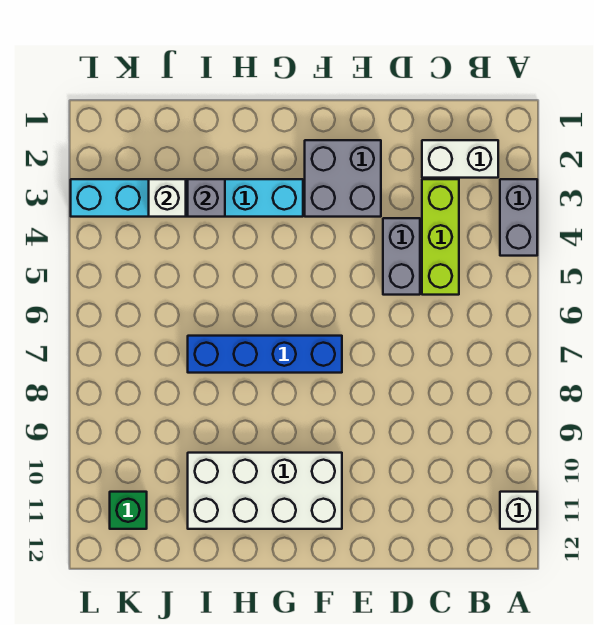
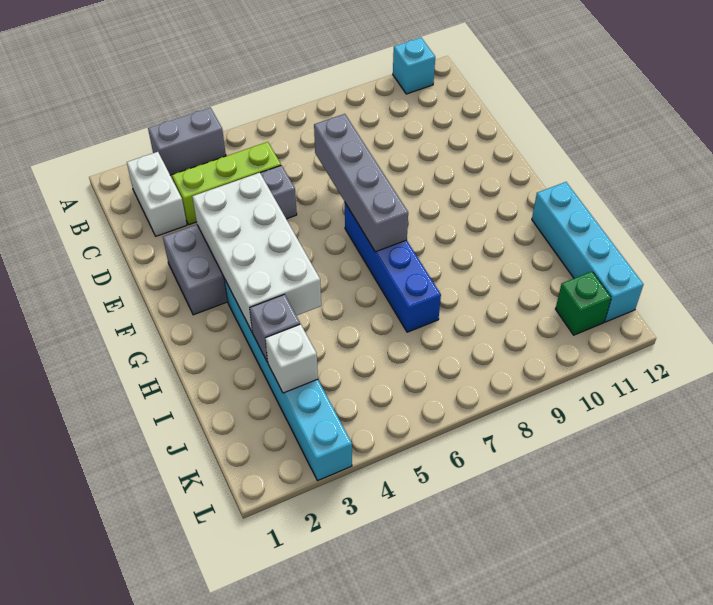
white 1x1 brick [500,492,537,529] -> cyan 1x1 brick [393,38,435,94]
none -> grey 1x4 brick [314,114,408,252]
white 2x4 brick [188,453,342,529] -> white 2x4 brick moved to [192,173,321,333]
none -> cyan 1x4 brick [532,182,643,322]

